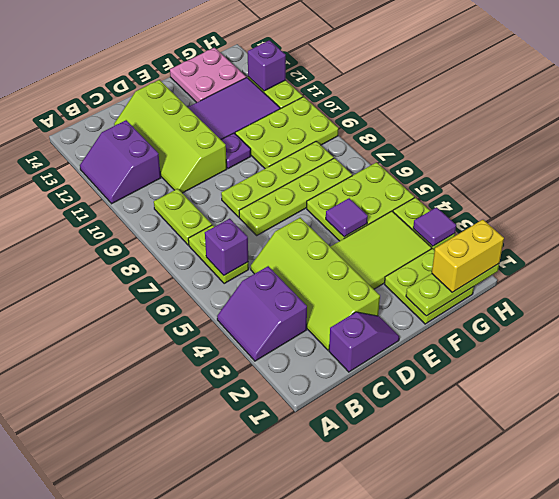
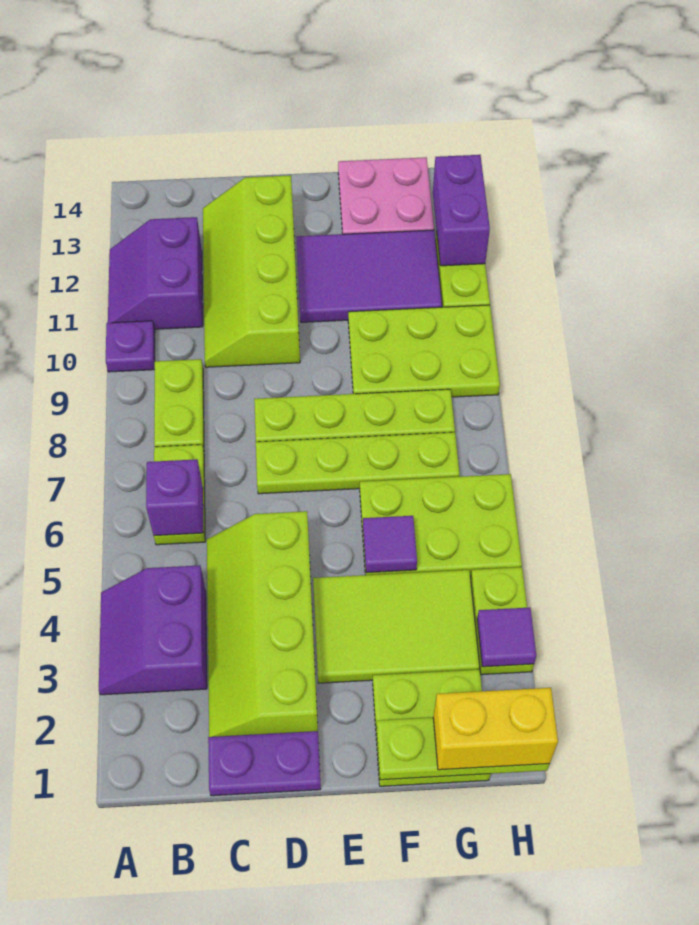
purple 1x2 slope [329,312,399,372] -> purple 1x2 plate [208,731,321,796]
purple 1x1 plate [221,133,251,169] -> purple 1x1 plate moved to [106,321,155,372]
purple 1x1 brick [248,40,286,91] -> purple 1x2 brick [433,155,490,266]

